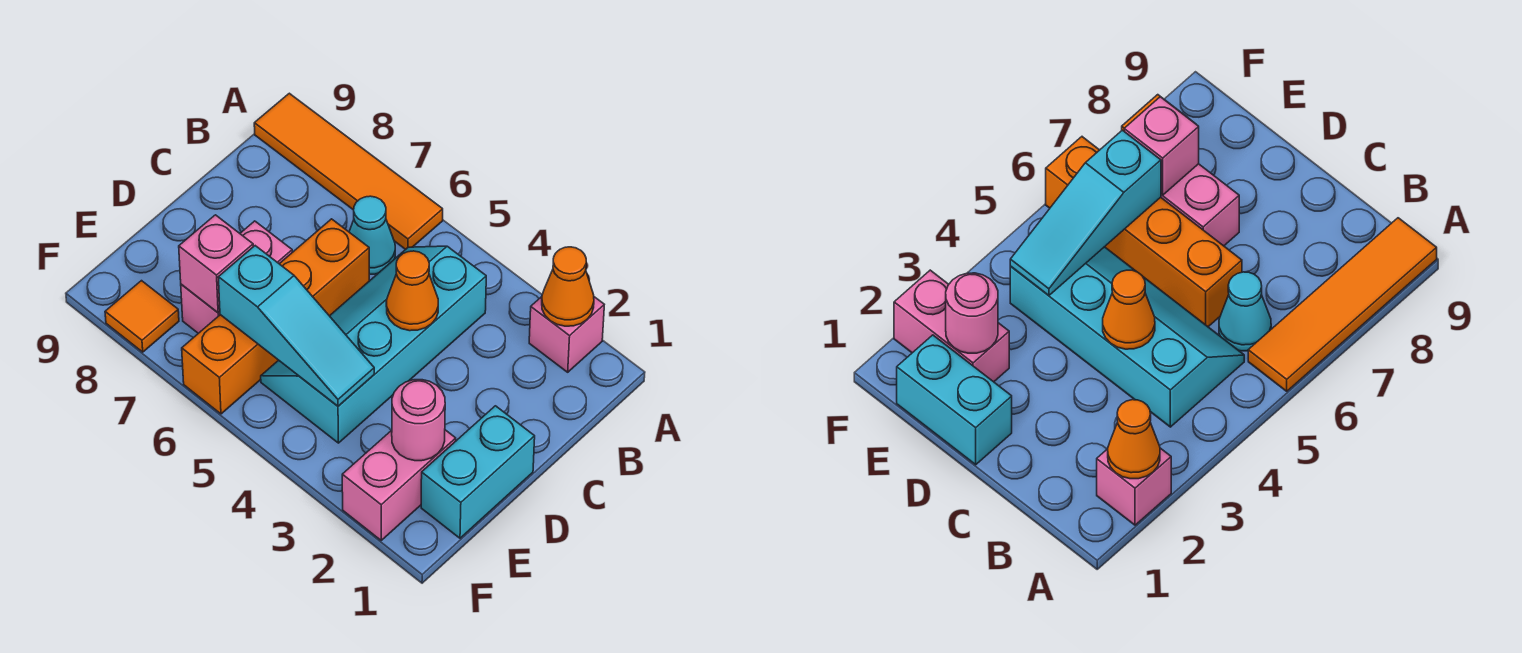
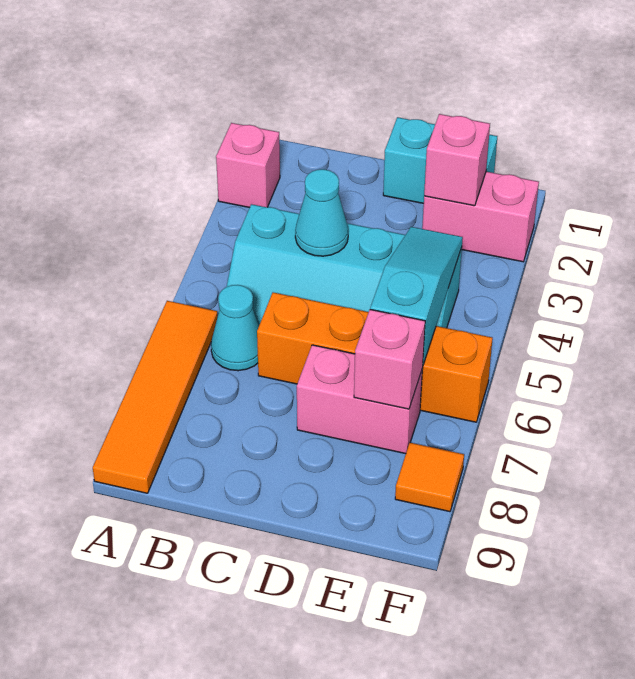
orange 1x1 cone [542,247,594,326] -> none
orange 1x1 cone [386,251,438,331] -> cyan 1x1 cone [295,169,348,256]
pink 1x1 round brick [392,380,445,461] -> pink 1x1 brick [424,114,490,206]

